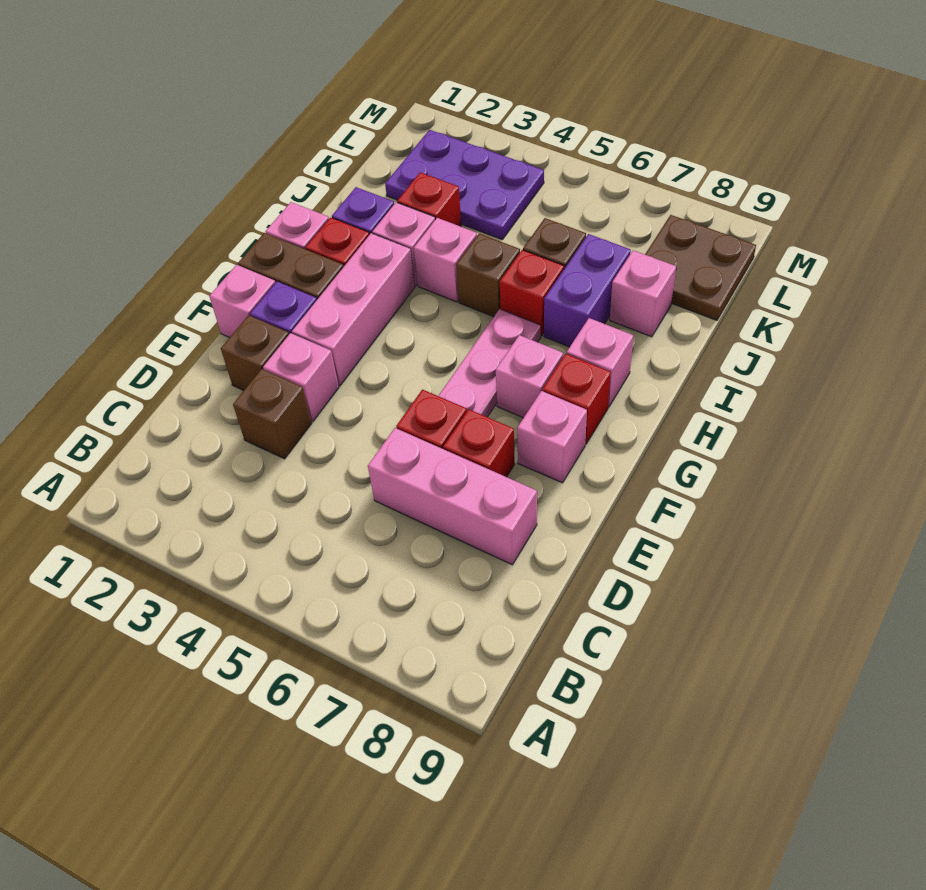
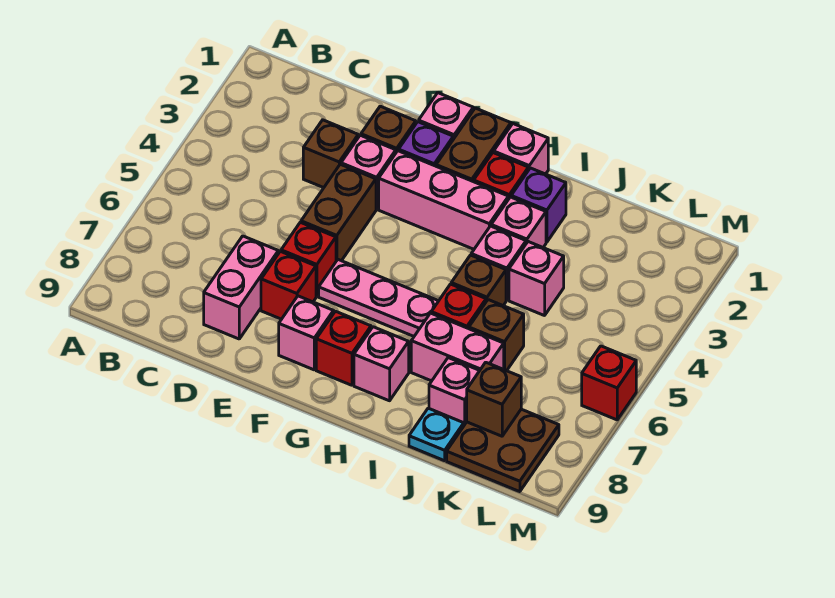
pink 1x3 brick [368,428,537,565] -> pink 1x2 brick [204,236,278,339]
none -> brown 1x2 brick [301,164,376,261]
pink 1x1 brick [496,335,563,418] -> pink 1x1 brick moved to [509,242,564,316]
purple 1x2 brick [544,234,631,347] -> pink 1x2 brick [411,313,504,381]
red 1x1 brick [397,172,461,227] -> red 1x1 brick moved to [582,346,636,420]
none -> cyan 1x1 plate [409,408,464,461]
purple 2x3 plate [385,130,544,239] -> none
none -> brown 1x1 brick [467,362,521,436]

